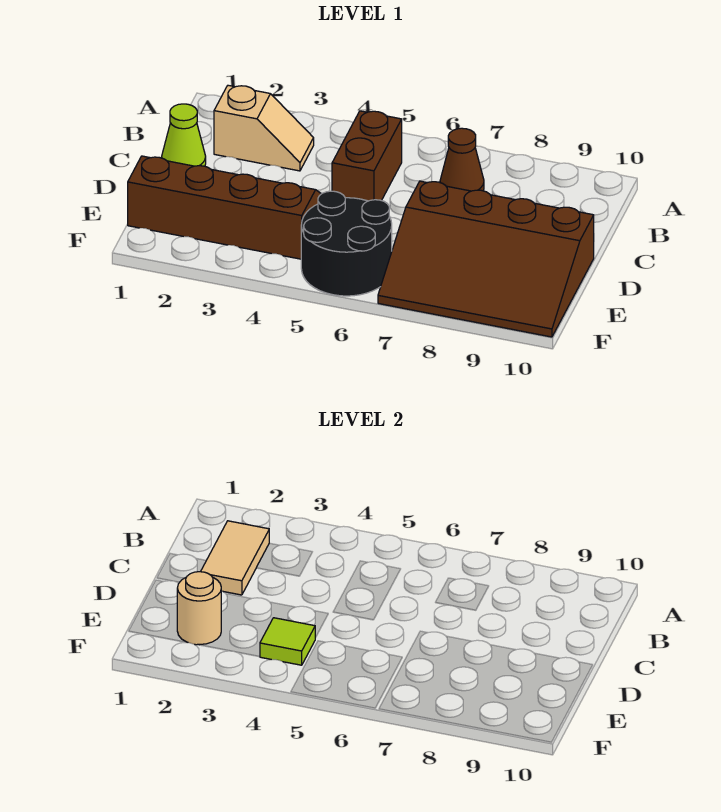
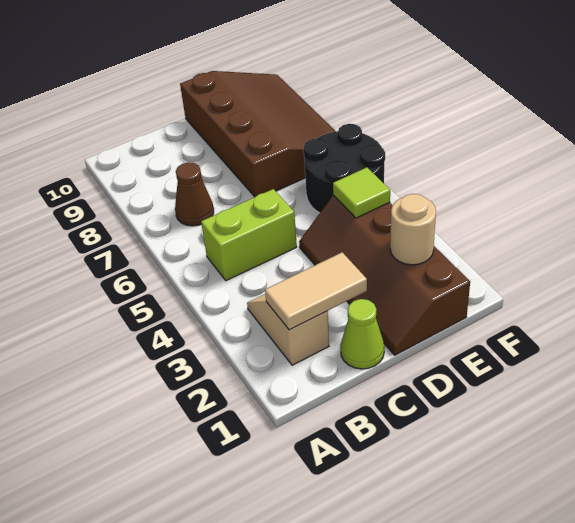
brown 1x2 brick [332,111,402,201] -> lime 1x2 brick [201,189,297,281]

